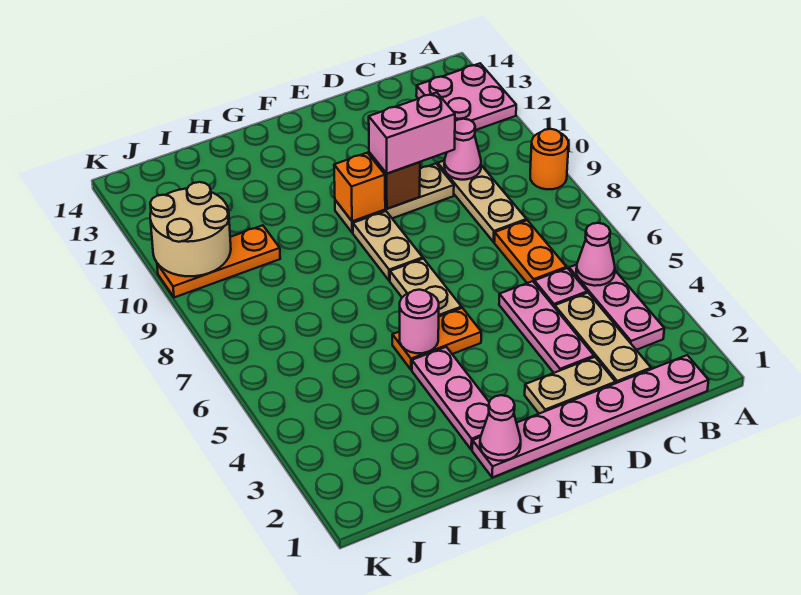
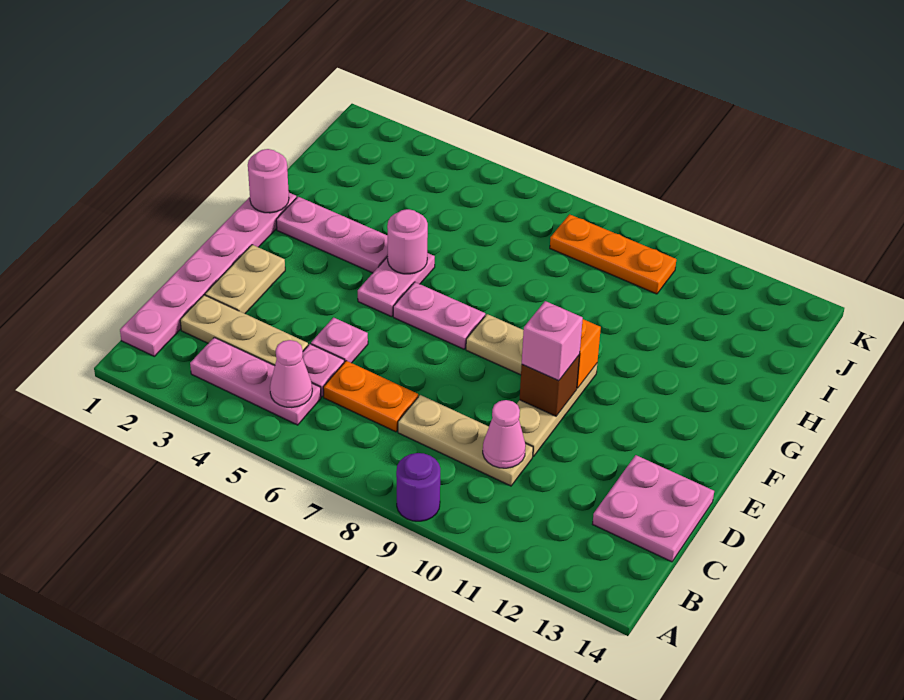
orange 1x1 round brick [530,129,569,189] -> purple 1x1 round brick [396,453,440,521]
pink 2x2 plate [416,64,516,130] -> pink 2x2 plate moved to [593,455,714,562]
pink 1x3 plate [499,281,594,373] -> pink 1x1 plate [311,318,368,363]
pink 1x2 brick [369,93,455,174] -> pink 1x1 brick [522,301,583,381]
orange 1x2 plate [392,308,481,370] -> pink 1x2 plate [358,253,435,317]
tan 1x2 plate [390,259,461,316] -> pink 1x2 plate [393,282,485,349]
pink 1x1 cone [480,395,521,461] -> pink 1x1 round brick [248,149,289,213]
orange 1x3 plate [157,225,280,298] -> orange 1x3 plate turned to [550,214,676,294]
tan 2x2 round brick [150,182,231,276] -> none

